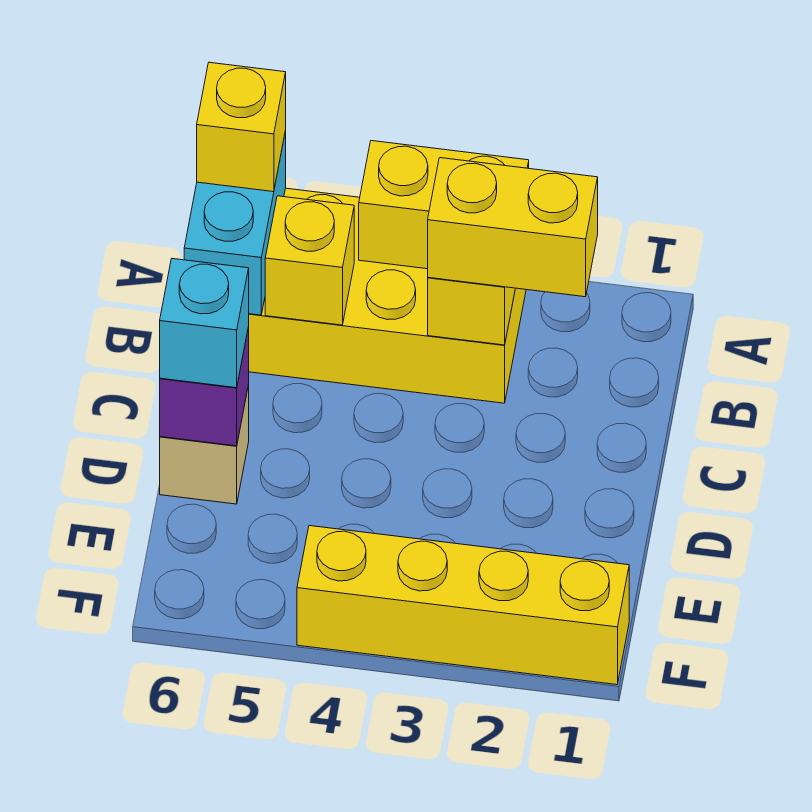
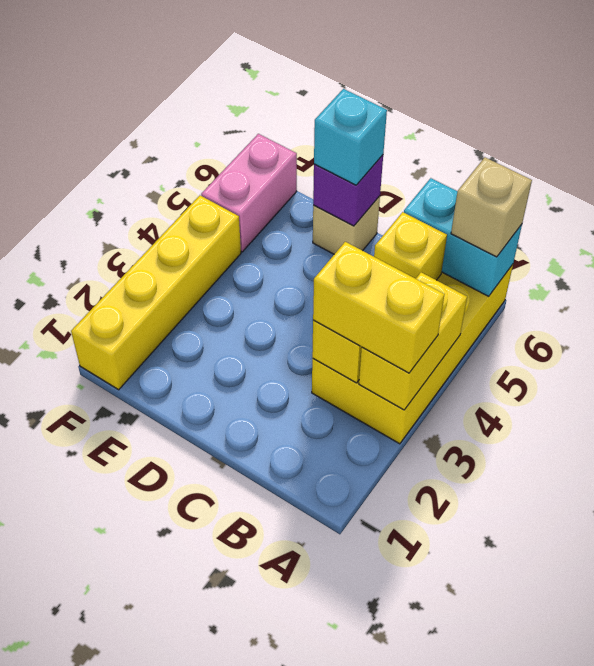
yellow 1x1 brick [197,62,286,192] -> tan 1x1 brick [451,157,532,257]
yellow 1x2 brick [428,158,598,297] -> yellow 1x2 brick turned to [313,242,444,373]
none -> pink 1x2 brick [201,134,297,252]

